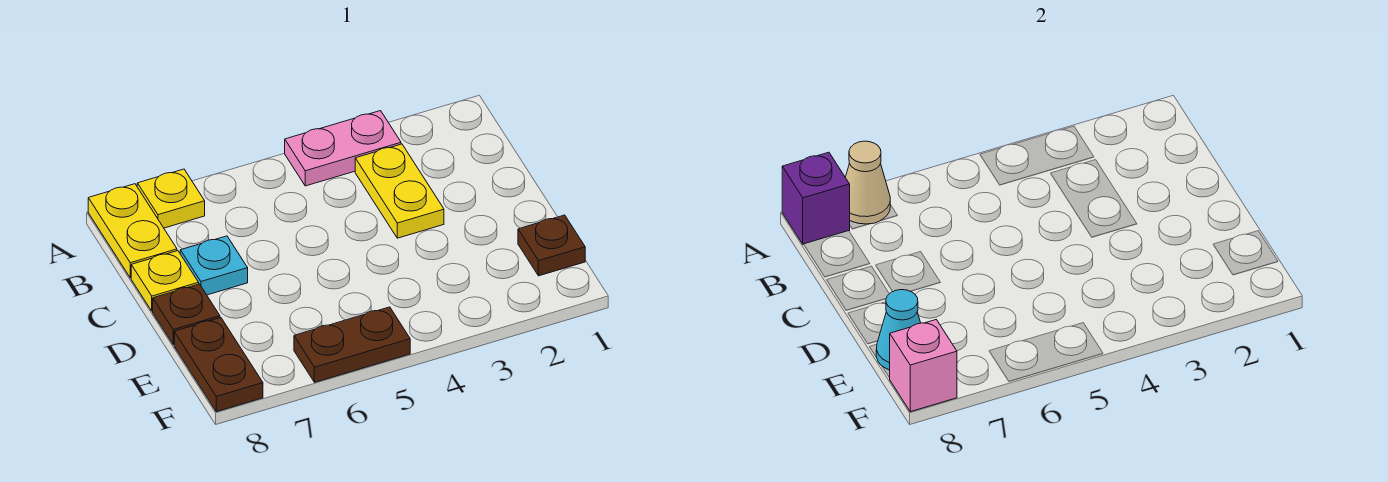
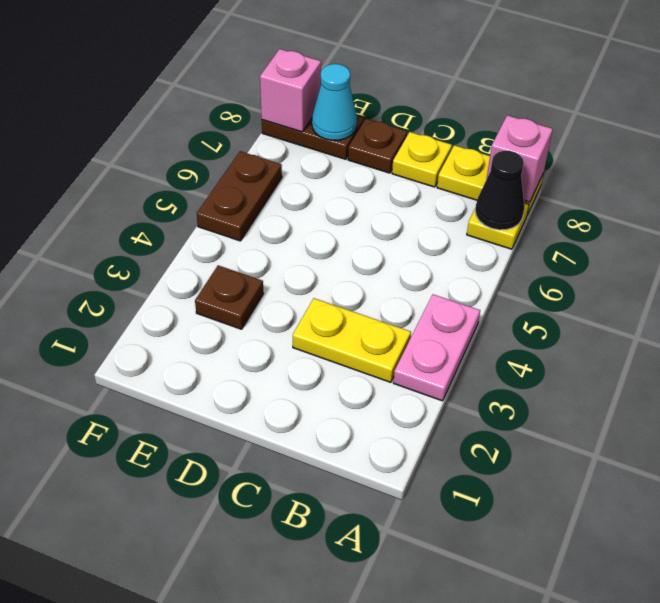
tan 1x1 cone [845,141,890,224] -> black 1x1 cone [475,151,524,230]
purple 1x1 brick [782,152,850,244] -> pink 1x1 brick [487,115,553,202]
cyan 1x1 plate [180,236,248,295] -> none
brown 1x1 plate [518,215,585,276] -> brown 1x1 plate moved to [195,265,264,329]

